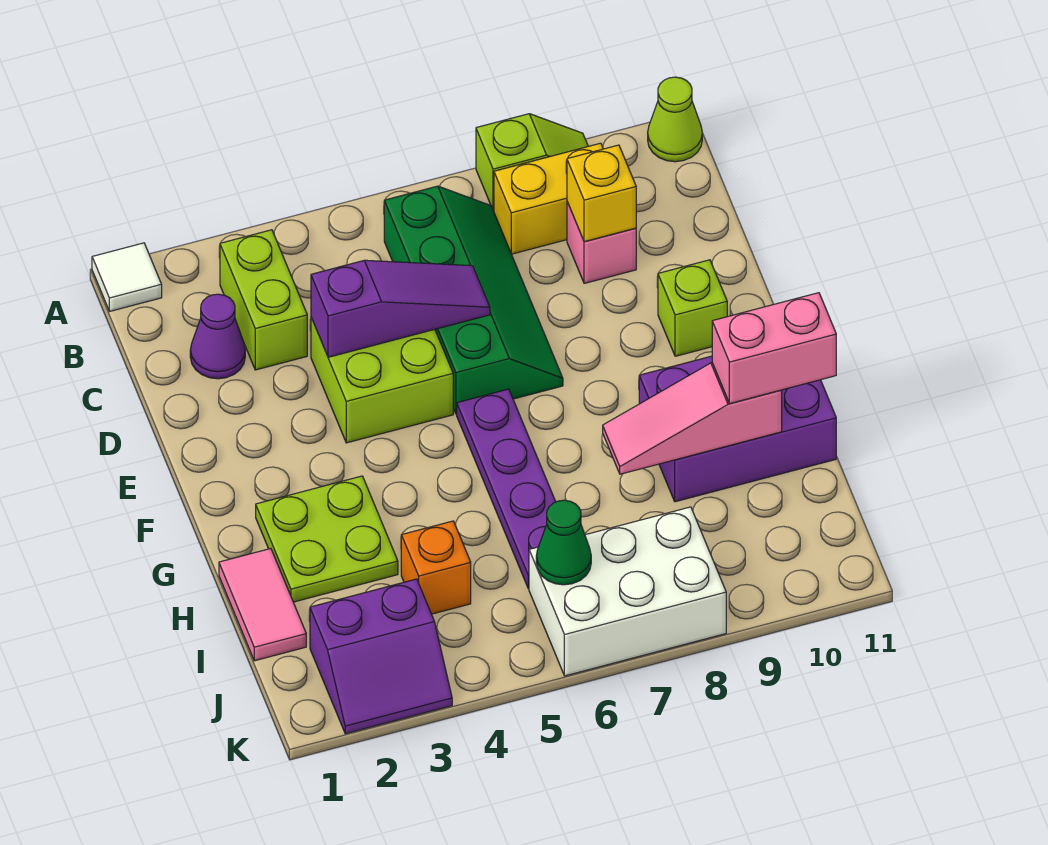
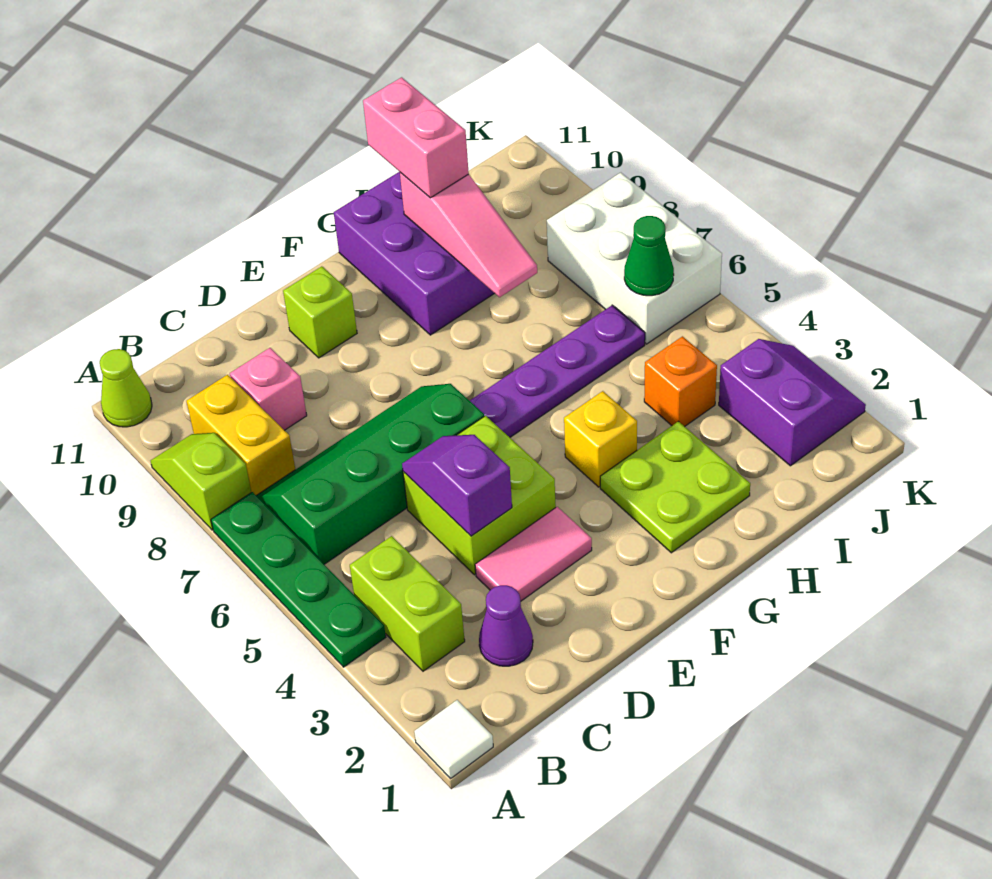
none -> green 1x4 plate [211,492,386,667]
lime 1x2 brick [220,230,307,370] -> lime 1x2 brick turned to [350,536,465,671]
yellow 1x1 brick [567,145,636,242] -> yellow 1x1 brick moved to [564,391,637,487]
purple 1x3 slope [311,260,490,357] -> purple 1x2 slope [402,435,512,536]
pink 1x2 tile [219,549,306,661] -> pink 1x2 tile moved to [475,507,592,601]

